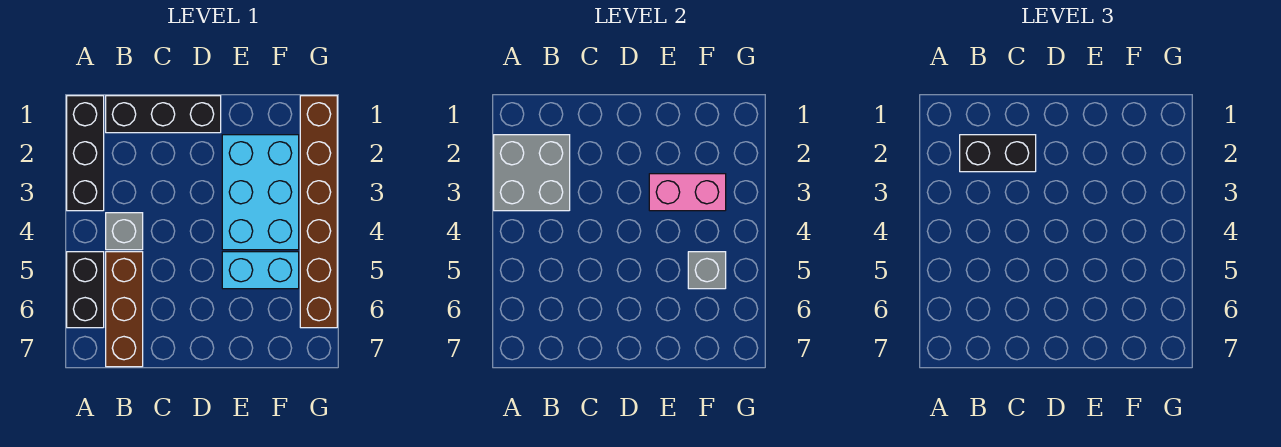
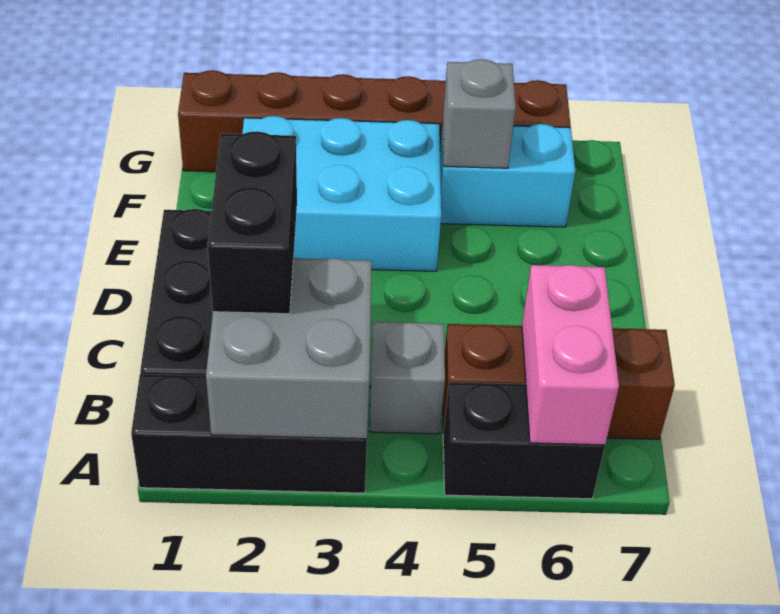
pink 1x2 brick [649,174,726,211] -> pink 1x2 brick moved to [522,265,619,445]
cyan 1x2 brick [222,252,299,289] -> cyan 1x2 brick turned to [440,124,575,227]

